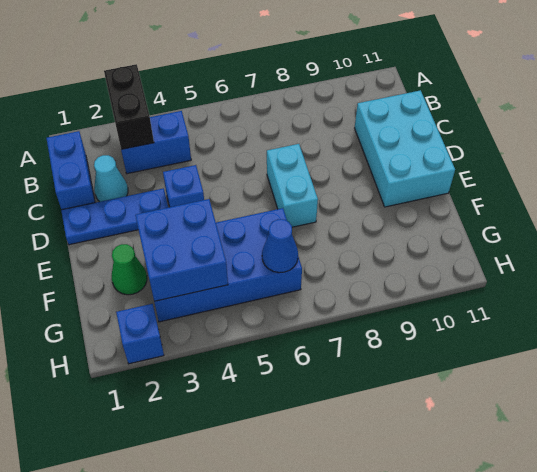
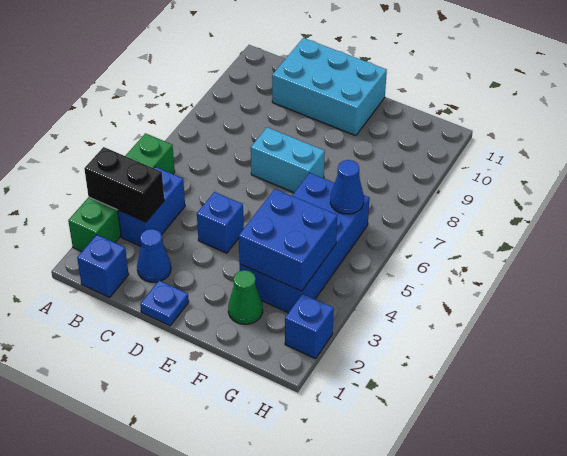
none -> green 1x4 brick [68,133,175,252]
blue 1x2 brick [46,131,95,210] -> blue 1x1 brick [77,235,129,297]
cyan 1x1 cone [94,155,128,202] -> blue 1x1 cone [137,229,171,282]
blue 1x3 plate [61,188,168,245] -> blue 1x1 plate [140,281,189,326]

